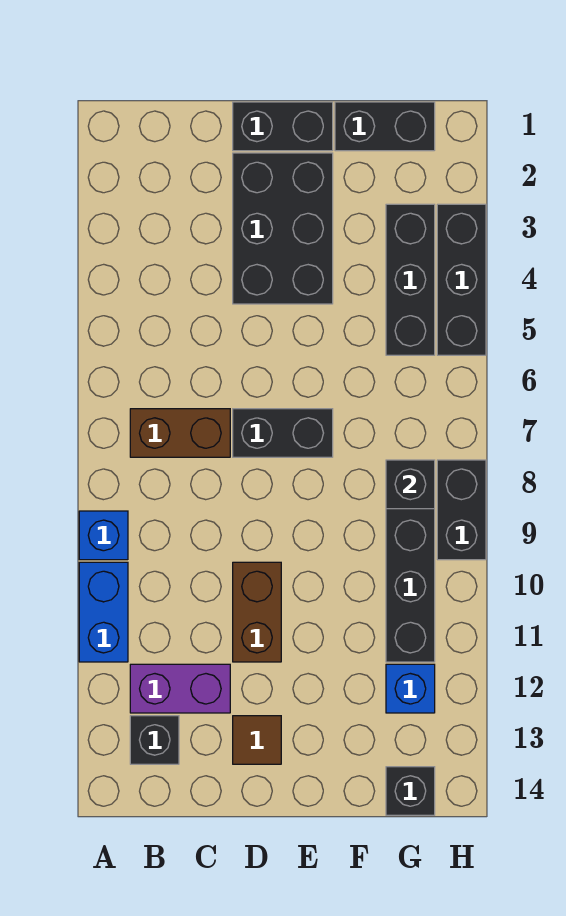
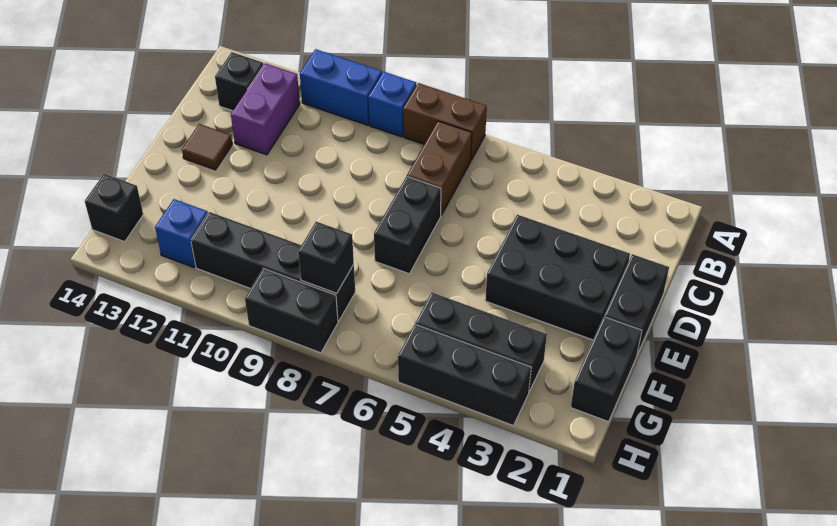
brown 1x2 brick [233,562,281,662] -> brown 1x2 brick moved to [403,83,487,160]

